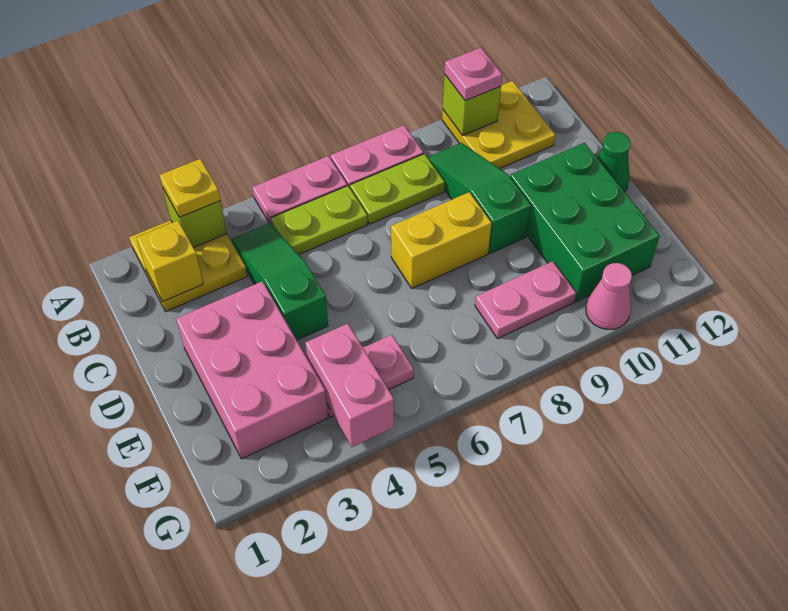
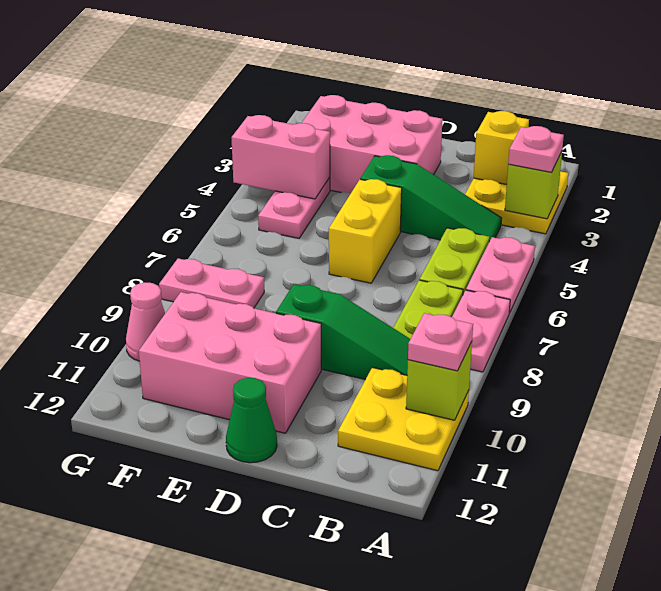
yellow 1x1 plate [160,159,220,217] -> pink 1x1 plate [508,126,564,172]
yellow 1x2 brick [391,192,492,288] -> yellow 1x2 brick moved to [329,179,402,283]
green 2x3 brick [510,143,660,302] -> pink 2x3 brick [139,292,321,433]
pink 1x2 plate [475,261,576,339] -> pink 1x2 plate turned to [159,258,264,308]

